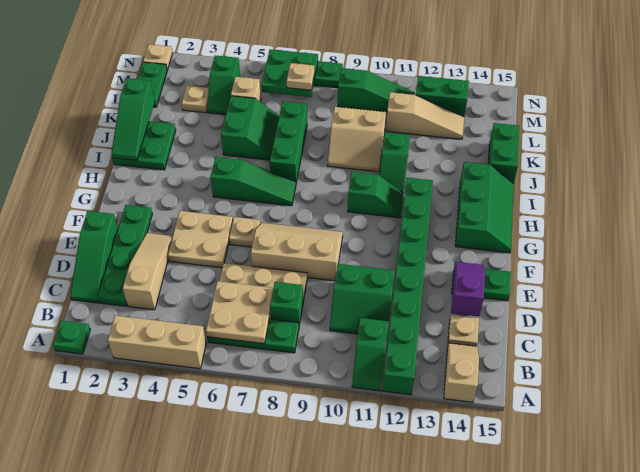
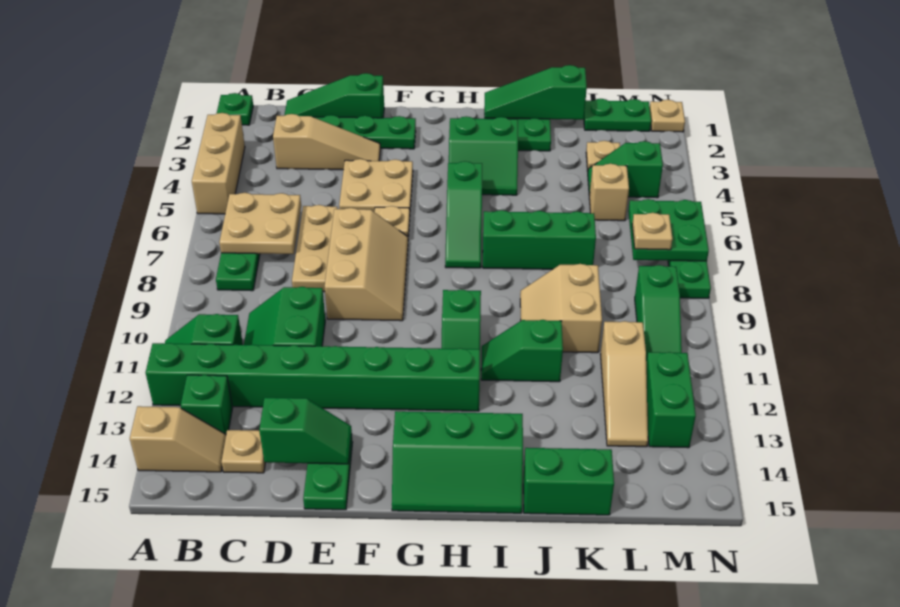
green 1x1 brick [270,282,303,325] -> green 1x1 brick moved to [181,375,233,434]
purple 1x2 slope [451,262,485,316] -> green 1x2 slope [259,398,352,464]
green 2x2 slope [221,96,279,160] -> green 2x2 slope moved to [449,116,518,195]

